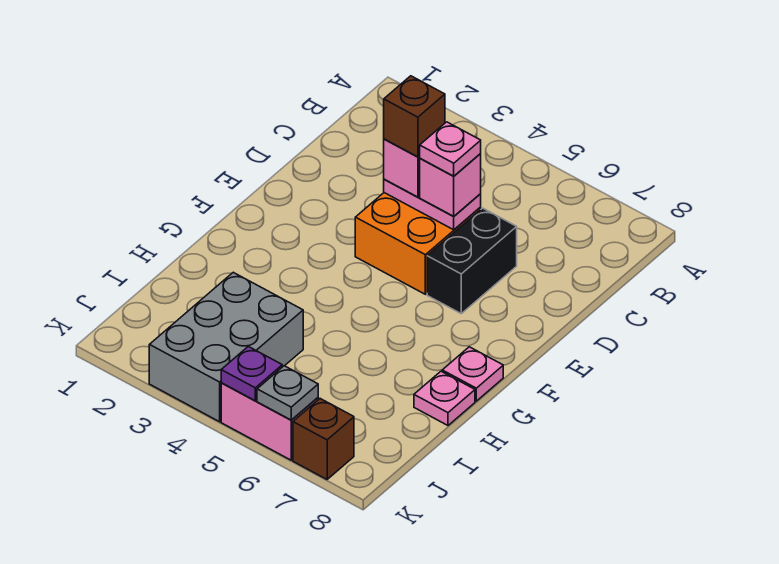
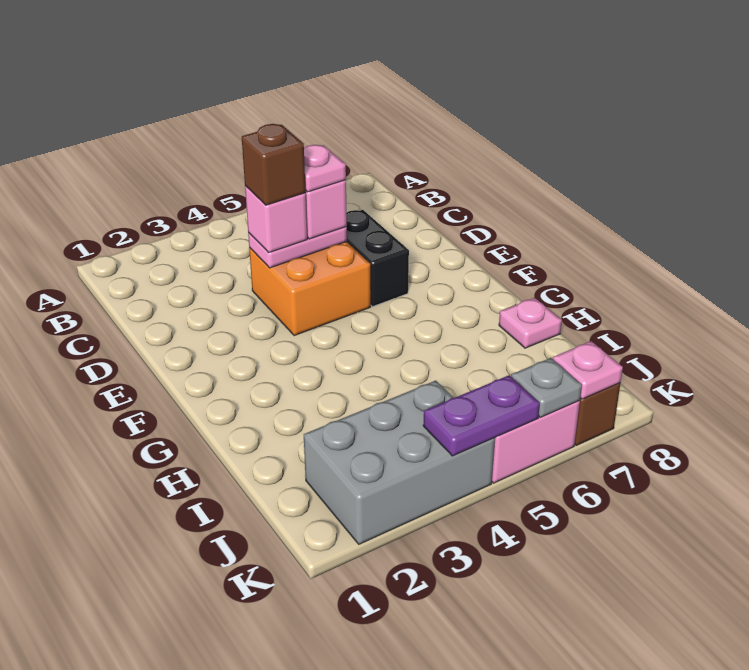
pink 1x1 plate [442,347,503,401] -> pink 1x1 plate moved to [553,341,623,399]
grey 2x3 brick [149,272,303,422] -> grey 2x3 brick turned to [304,381,495,544]
purple 1x1 plate [221,346,282,401] -> purple 1x2 plate [423,375,540,456]

